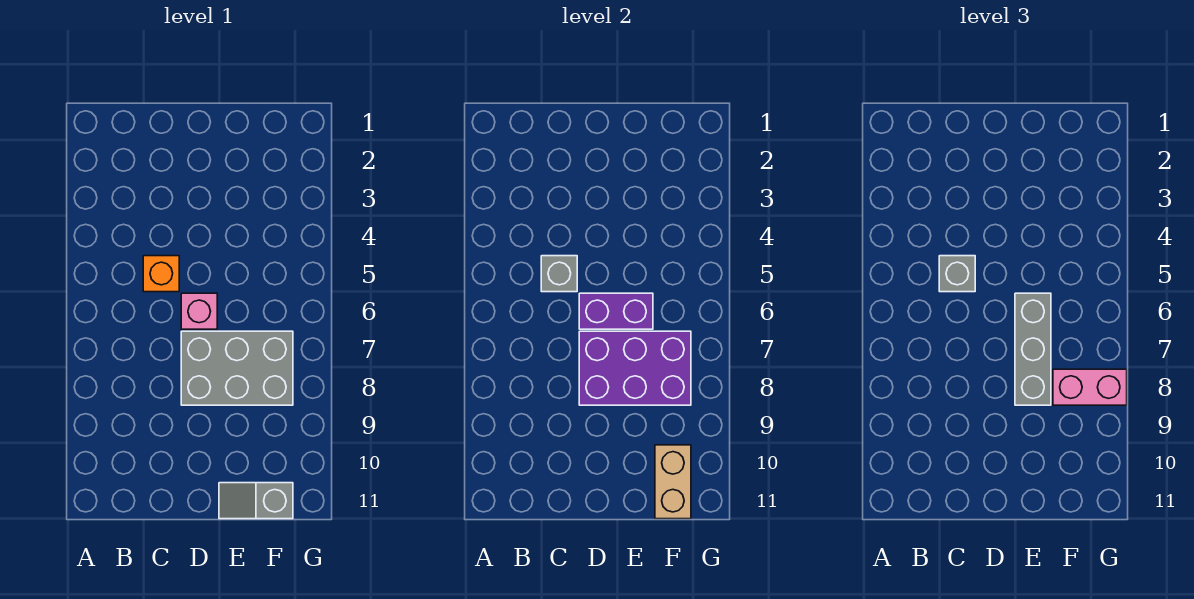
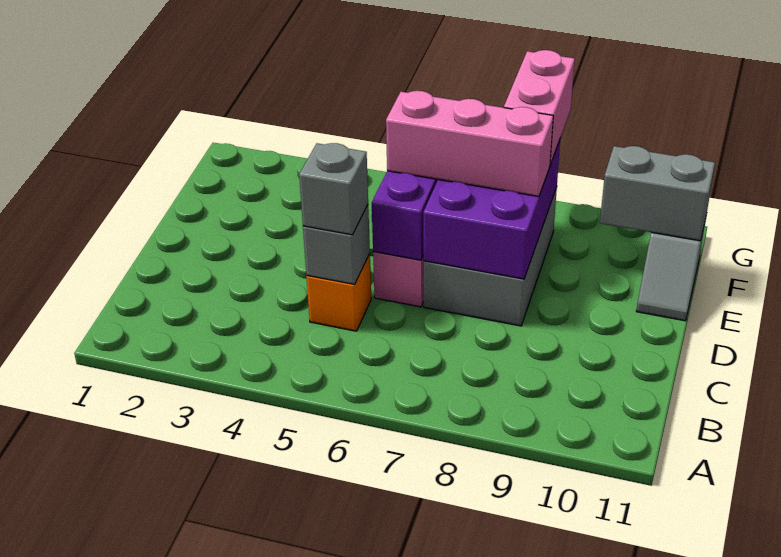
grey 1x3 brick [1015,293,1051,405] -> pink 1x3 brick [386,91,553,196]
tan 1x2 brick [655,445,691,519] -> grey 1x2 brick [600,146,715,241]

